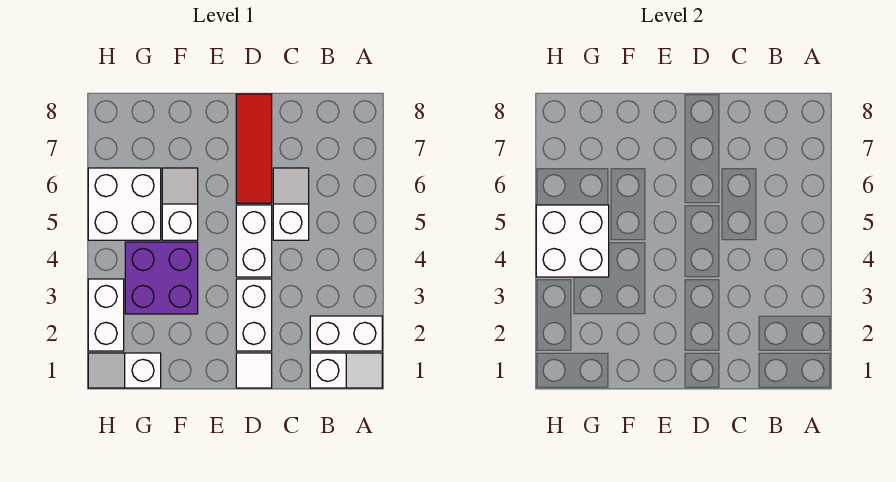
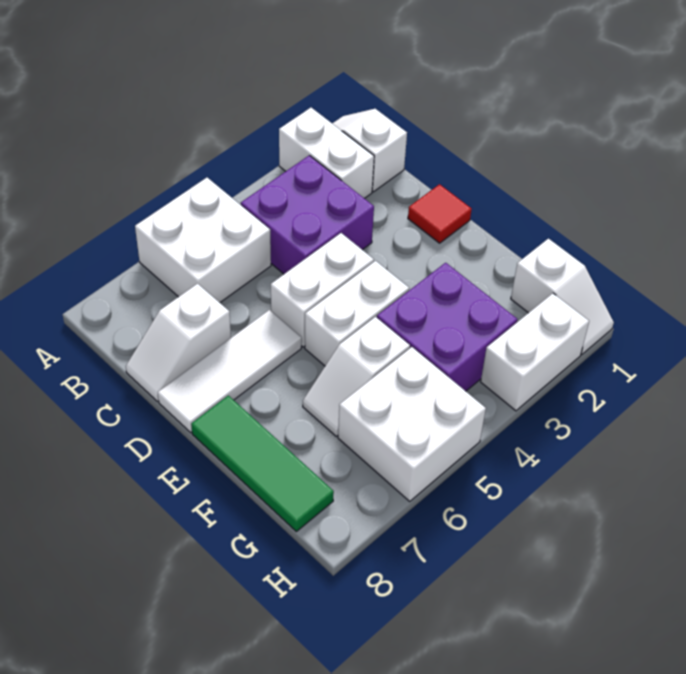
none -> purple 2x2 brick [241,155,374,274]
white 1x2 slope [273,168,309,240] -> white 1x2 slope moved to [126,284,231,401]
white 1x1 tile [236,353,272,388] -> red 1x1 tile [408,184,472,243]
white 1x2 brick [236,279,272,351] -> white 1x2 brick moved to [305,261,409,366]
red 1x3 tile [236,94,272,203] -> white 1x3 tile [158,310,302,433]
none -> green 1x3 tile [191,396,334,531]
white 2x2 brick [536,205,609,277] -> white 2x2 brick moved to [135,178,271,303]

